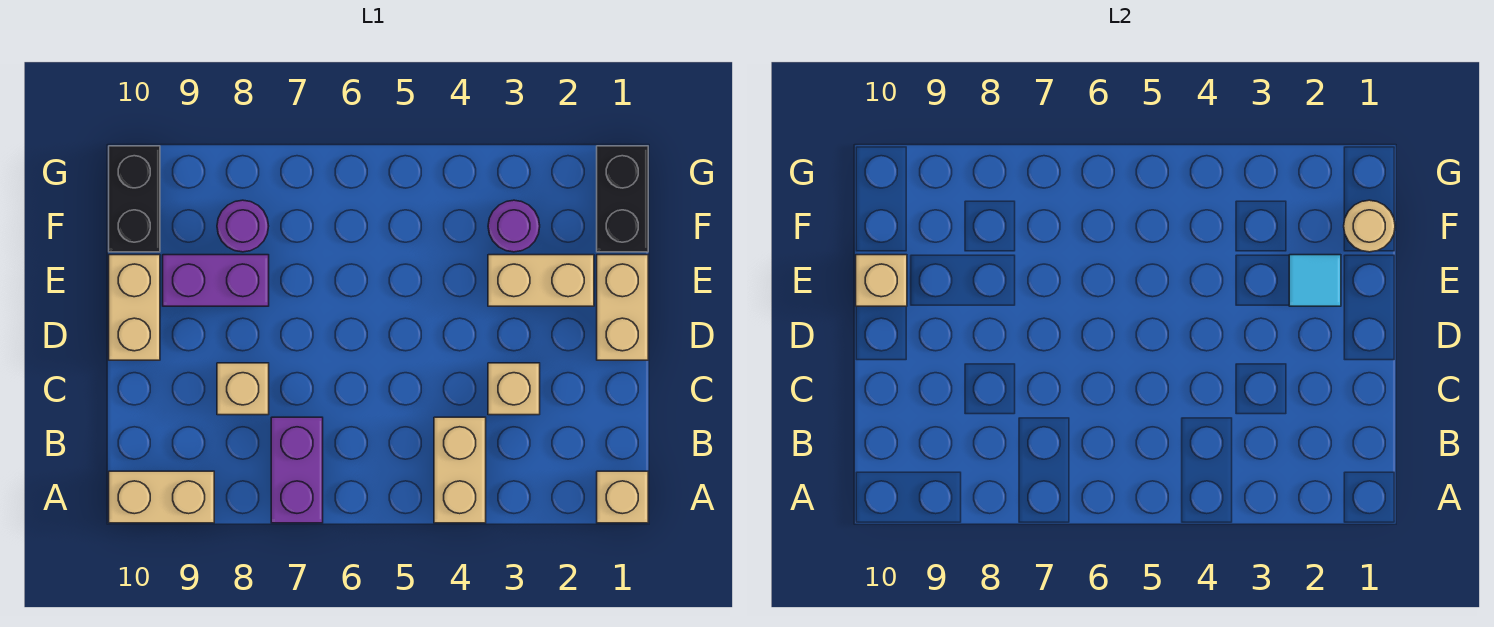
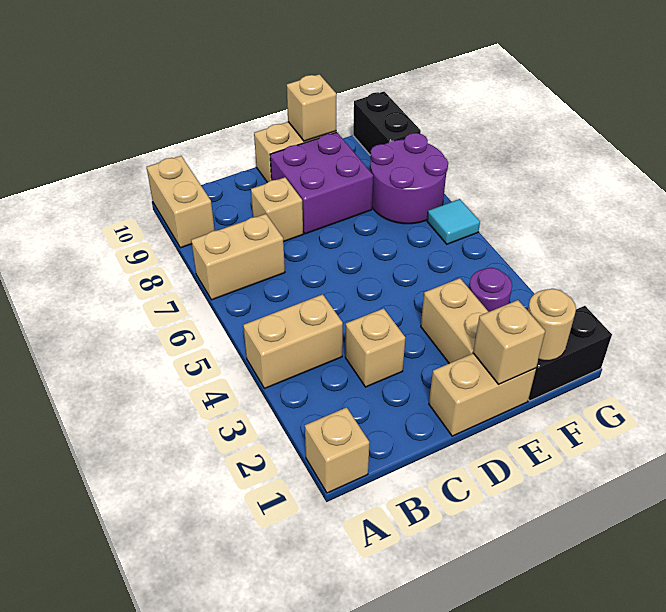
purple 1x2 brick [271,417,323,523] -> tan 1x2 brick [191,214,285,300]
none -> tan 1x1 brick [473,300,545,384]
cyan 1x1 tile [1289,255,1341,306] -> cyan 1x1 tile moved to [427,199,480,244]
purple 1x2 brick [163,255,269,306] -> purple 2x2 brick [270,132,373,234]
purple 1x1 round brick [217,200,269,252] -> purple 2x2 round brick [370,133,448,224]
black 1x2 brick [109,146,160,252] -> black 1x2 brick turned to [353,92,421,155]

